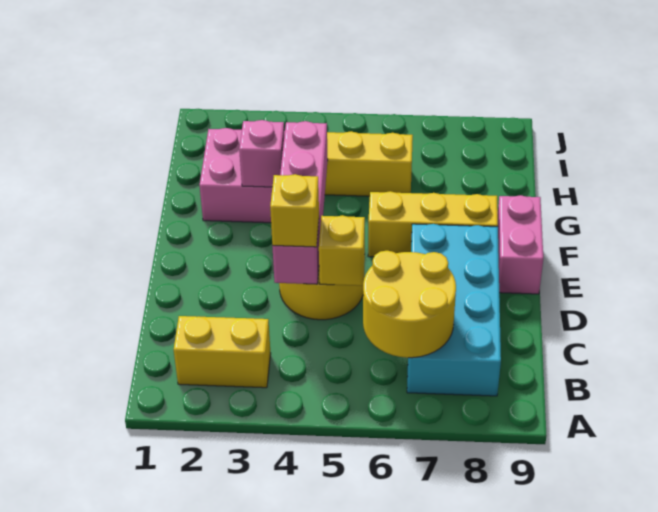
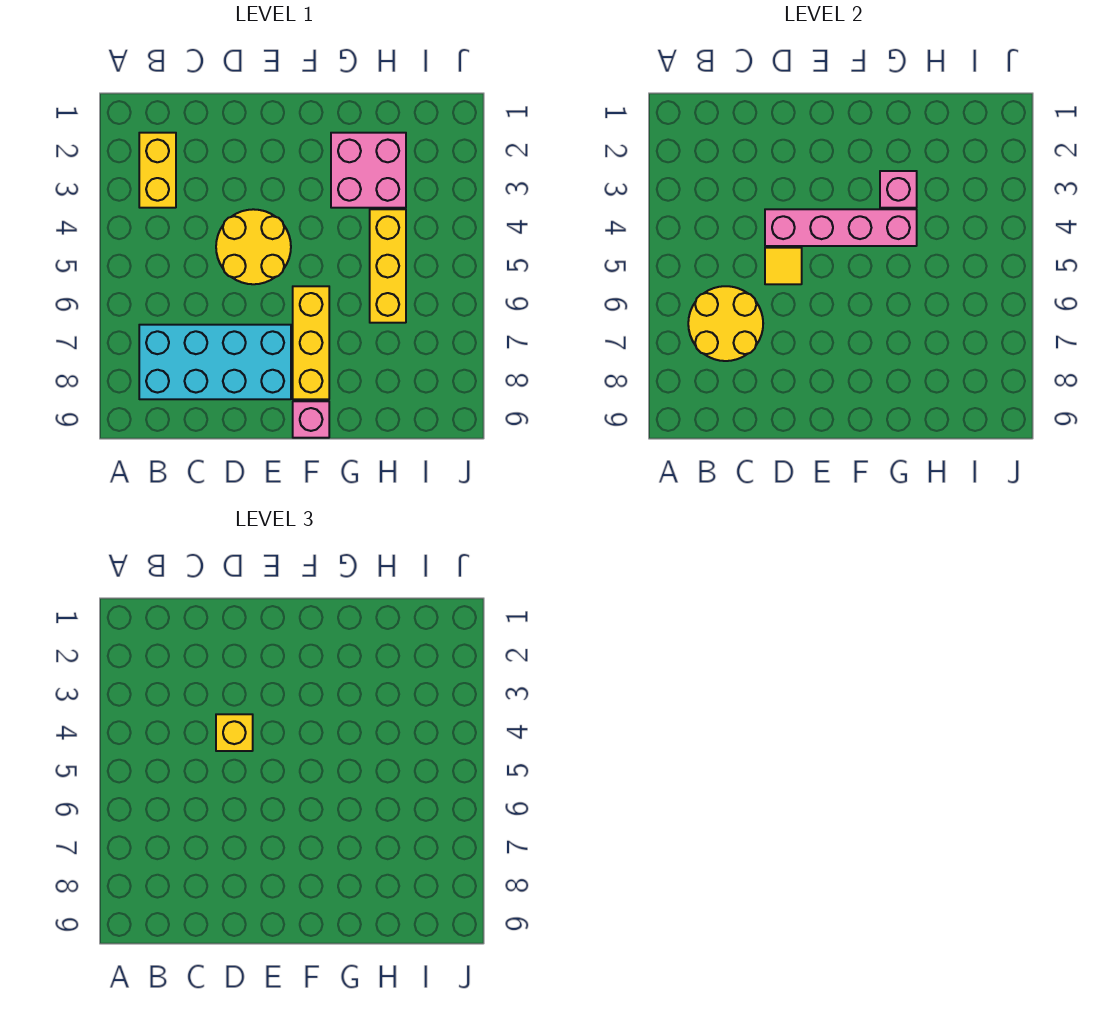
yellow 1x1 brick [319,215,365,286] -> yellow 1x1 tile [765,248,802,284]
pink 1x2 brick [498,195,543,294] -> pink 1x1 brick [293,401,329,438]

